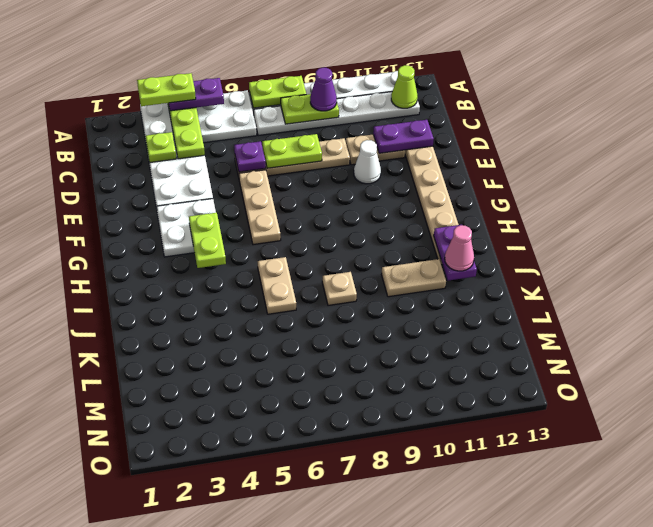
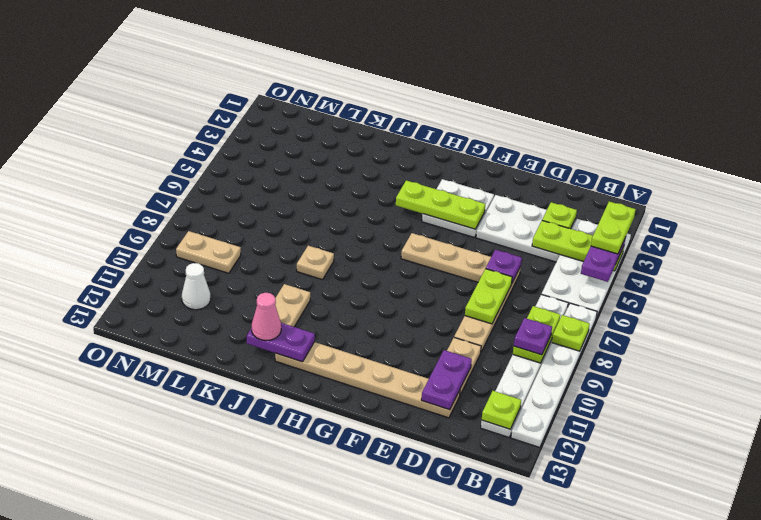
lime 1x2 plate [249,76,306,108] -> lime 1x1 plate [552,315,590,351]
purple 1x1 cone [310,68,337,111] -> purple 1x1 plate [514,318,552,355]
lime 1x1 cone [391,65,418,108] -> lime 1x1 plate [482,391,521,429]
white 1x1 cone [354,140,381,184] -> white 1x1 cone moved to [182,263,211,310]
lime 1x2 plate [189,213,226,268] -> lime 1x3 plate [396,180,485,229]
tan 1x2 plate [258,257,296,314] -> tan 1x2 plate moved to [176,231,241,273]

